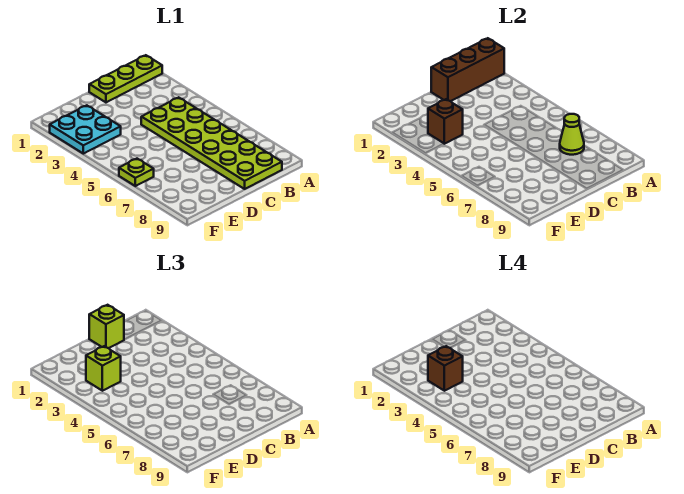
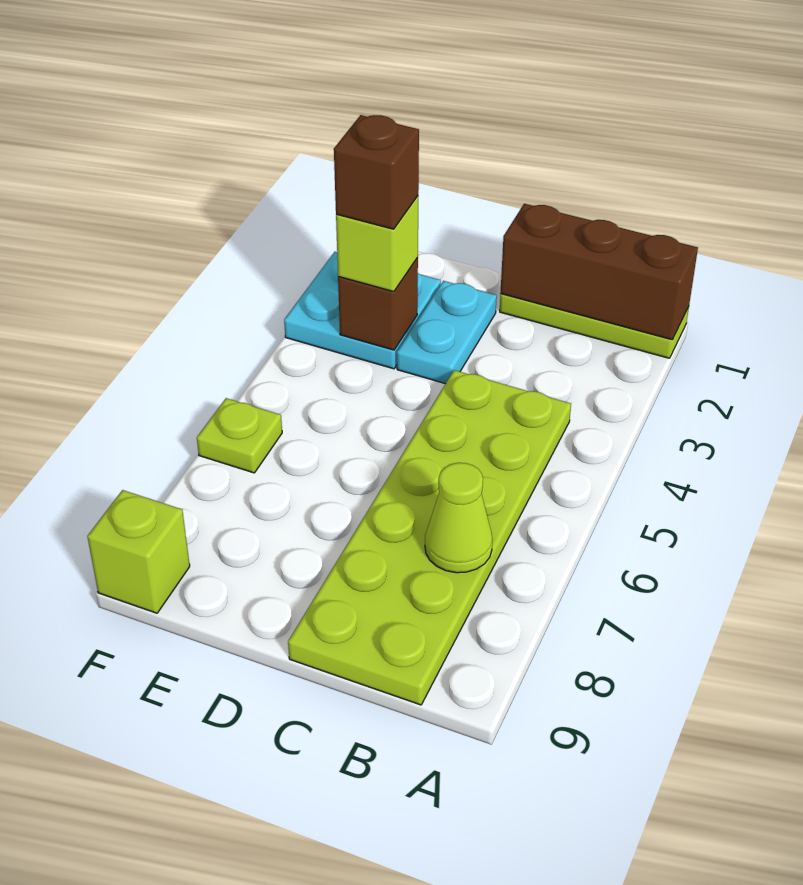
lime 1x1 brick [89,305,124,348] -> lime 1x1 brick moved to [87,490,190,613]
none -> cyan 1x2 plate [397,281,497,384]

